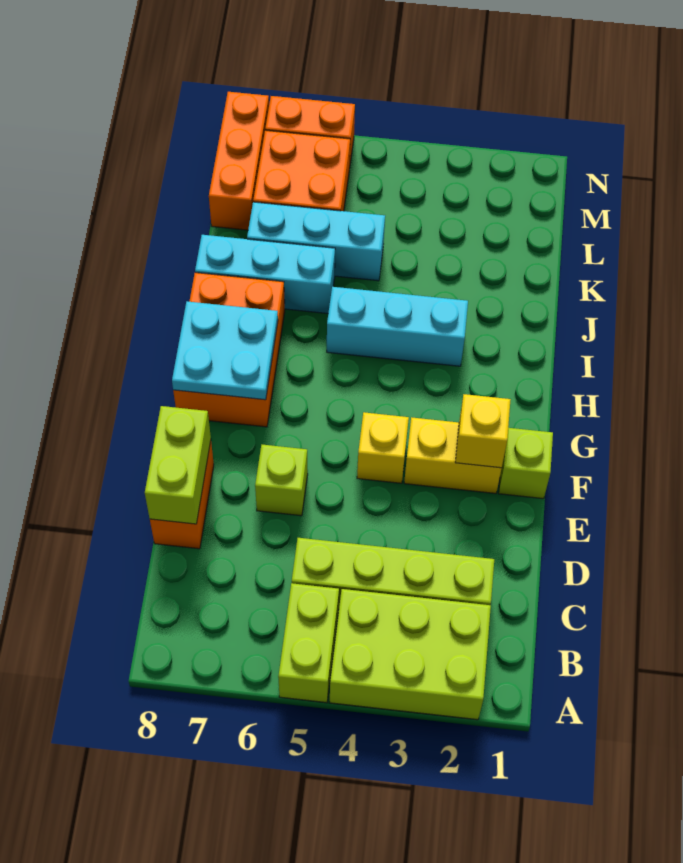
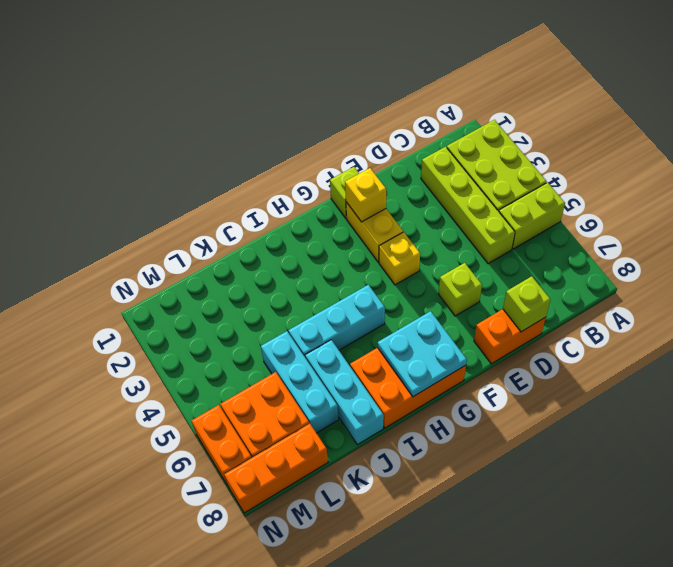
lime 1x2 brick [145,406,211,524] -> lime 1x1 brick [503,276,550,332]
cyan 1x3 brick [327,287,468,366] -> cyan 1x3 brick turned to [288,285,385,356]

